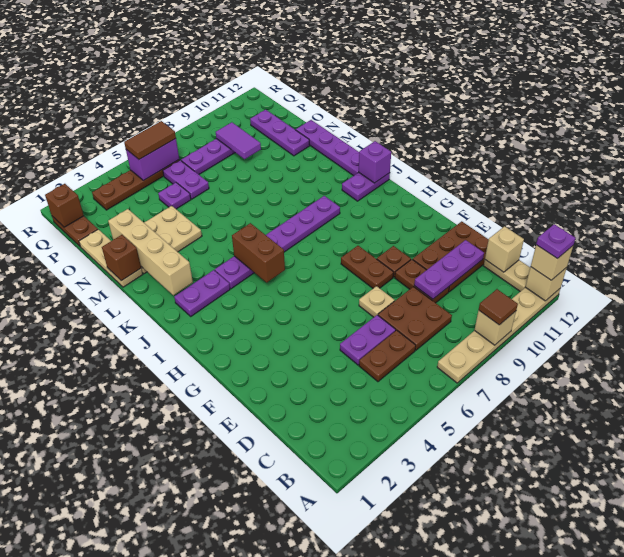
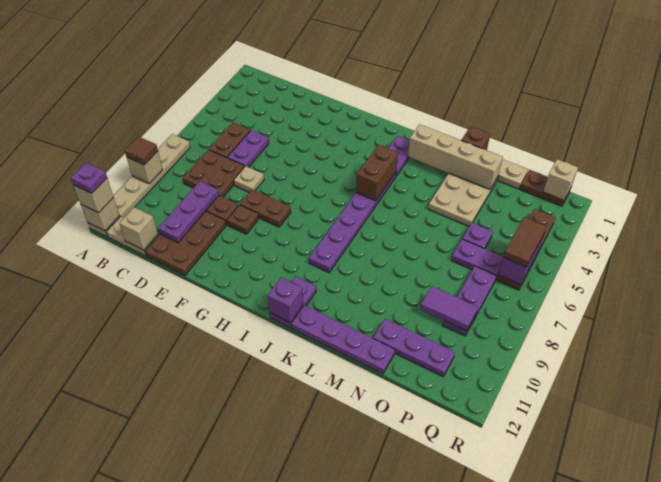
brown 1x2 brick [232,223,285,282] -> brown 1x2 brick turned to [356,145,398,201]
brown 1x1 brick [45,184,84,227] -> tan 1x1 brick [543,159,578,200]

